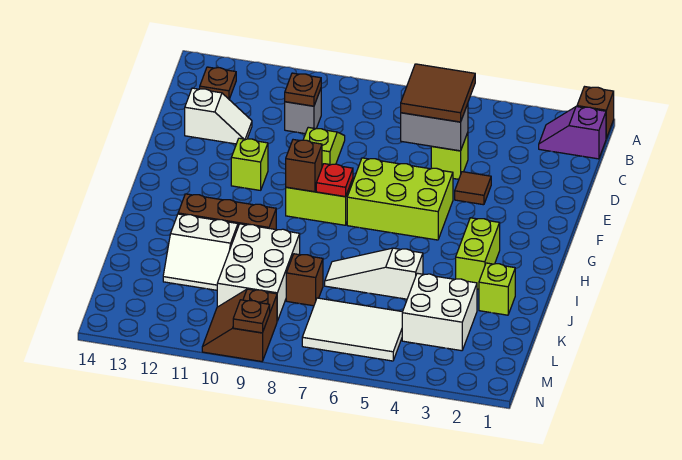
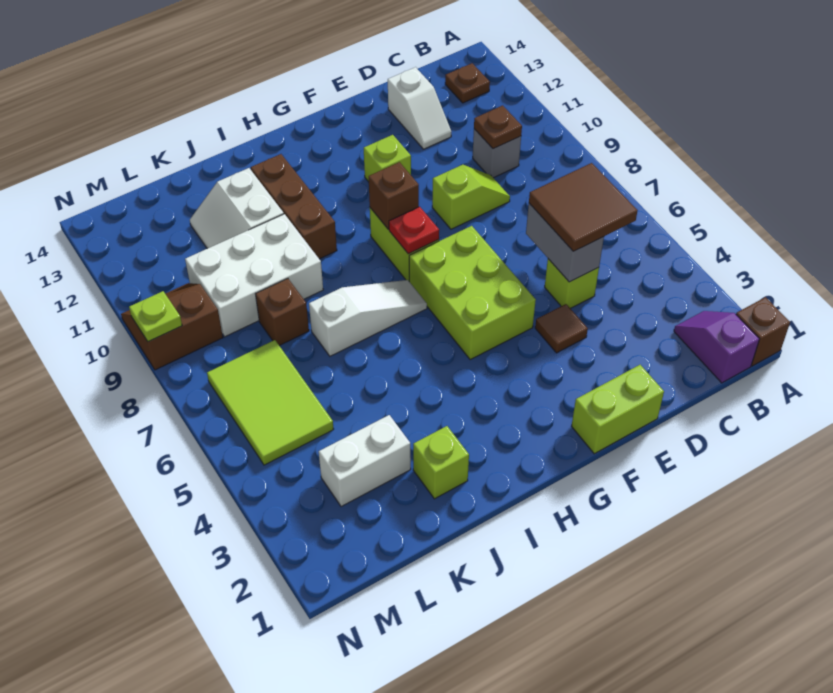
lime 1x2 brick [456,218,500,289] -> lime 1x2 brick moved to [571,365,664,454]
white 1x3 slope [325,248,423,299] -> white 1x3 slope turned to [309,280,427,356]
white 2x2 brick [402,273,477,351] -> white 1x2 brick [319,415,411,507]
white 2x3 tile [302,298,402,361] -> lime 2x3 tile [207,340,334,465]
brown 1x1 plate [233,300,270,333] -> lime 1x1 plate [129,291,182,342]

